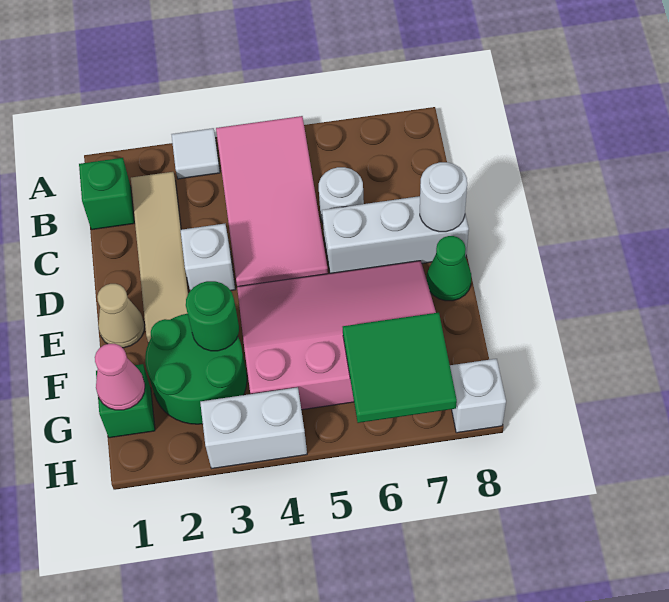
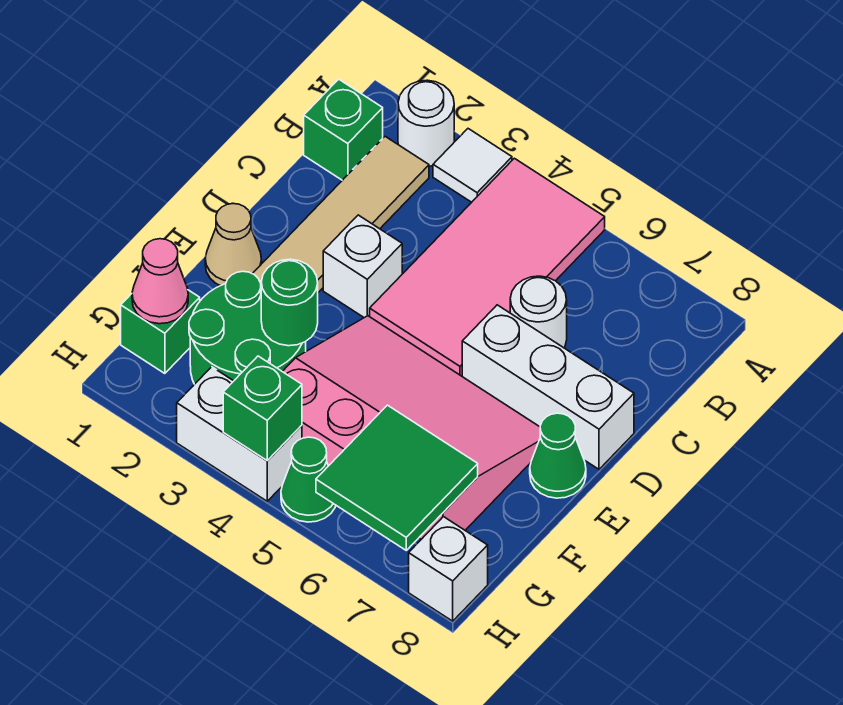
white 1x1 round brick [420,162,467,232] -> white 1x1 round brick moved to [398,80,454,166]
none -> green 1x1 brick [223,356,302,461]
none -> green 1x1 cone [281,437,336,522]

